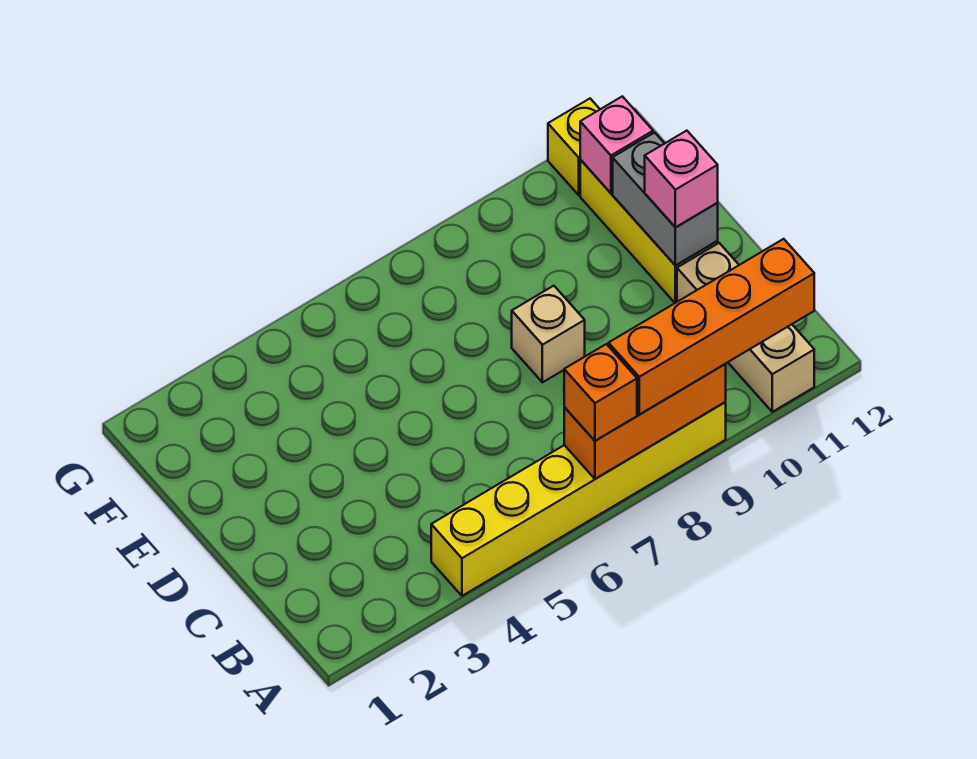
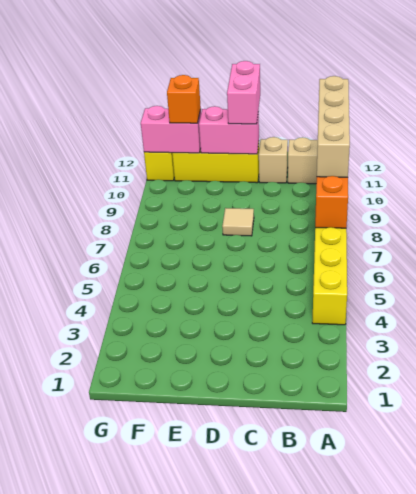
orange 1x1 brick [564,344,637,441] -> orange 1x1 brick moved to [167,75,201,123]
orange 1x4 brick [609,239,814,415] -> tan 1x4 brick [317,76,350,177]
tan 1x1 brick [512,286,585,382] -> tan 1x1 tile [222,208,254,236]
grey 1x2 brick [613,133,718,266] -> pink 1x2 brick [199,106,259,154]
pink 1x1 brick [645,131,718,228] -> pink 1x2 brick [227,61,260,124]
pink 1x1 brick [580,96,653,193] -> pink 1x2 brick [141,106,201,153]

